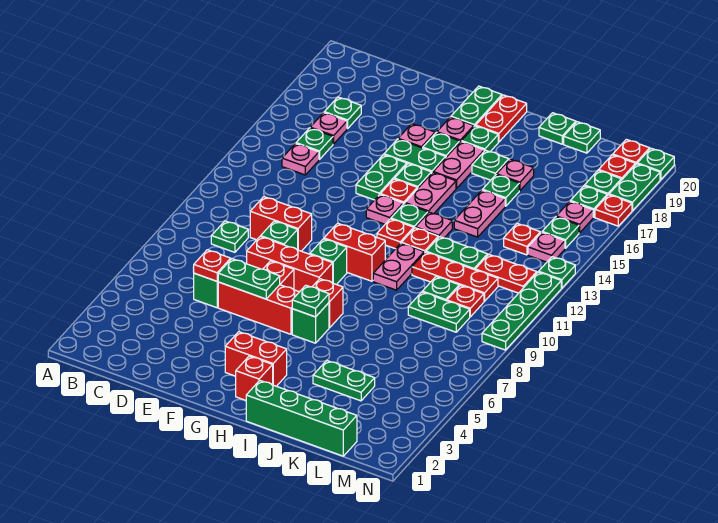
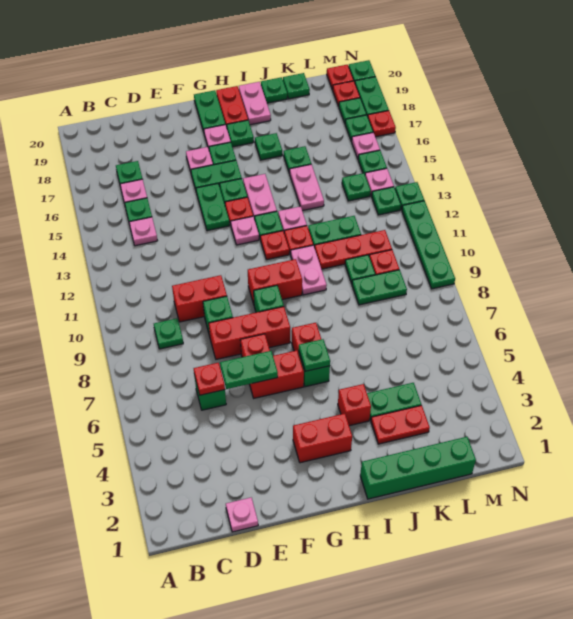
red 1x3 brick [218,282,299,334] -> red 1x2 brick [250,350,304,398]
red 1x1 brick [236,356,273,400] -> red 1x1 brick moved to [338,384,371,426]
pink 1x2 plate [433,141,484,188] -> pink 1x2 plate moved to [239,82,271,125]
pink 1x1 plate [497,159,534,191] -> pink 1x1 plate moved to [226,498,258,532]
red 1x2 plate [475,255,537,293] -> red 1x2 plate moved to [371,405,430,444]
red 1x1 plate [504,224,540,255] -> green 1x1 plate [342,173,371,201]
none -> green 1x1 plate [372,187,401,215]

